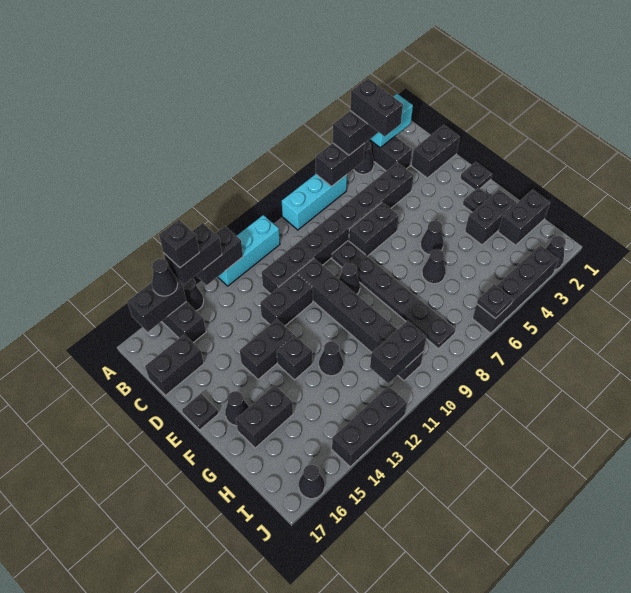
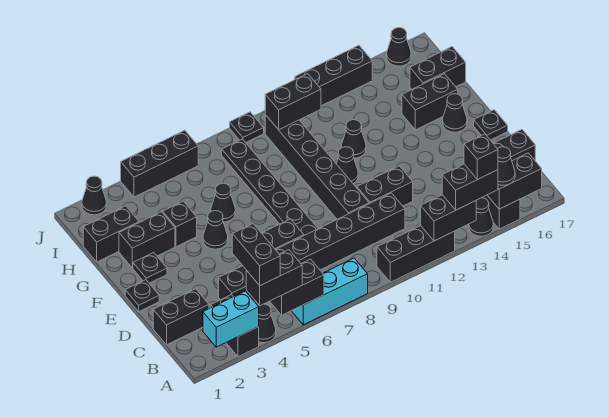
cyan 1x3 brick [218,215,280,286] -> black 1x3 brick [377,226,455,282]
black 1x1 cone [339,263,360,294] -> black 1x1 cone moved to [336,147,358,183]
black 1x2 brick [240,319,294,380] -> black 1x2 brick moved to [410,47,466,89]
black 1x1 brick [277,335,312,380] -> black 1x1 brick moved to [163,201,197,247]
black 1x4 brick [473,245,558,333] -> black 1x3 brick [121,130,198,197]
black 1x1 plate [477,284,513,319] -> black 1x1 plate moved to [230,112,264,143]

